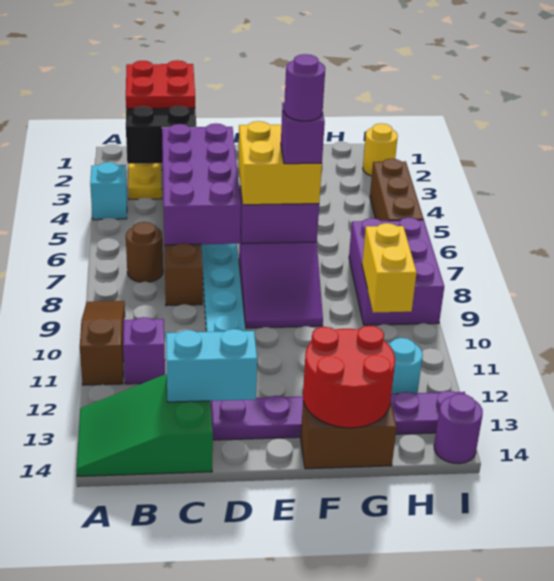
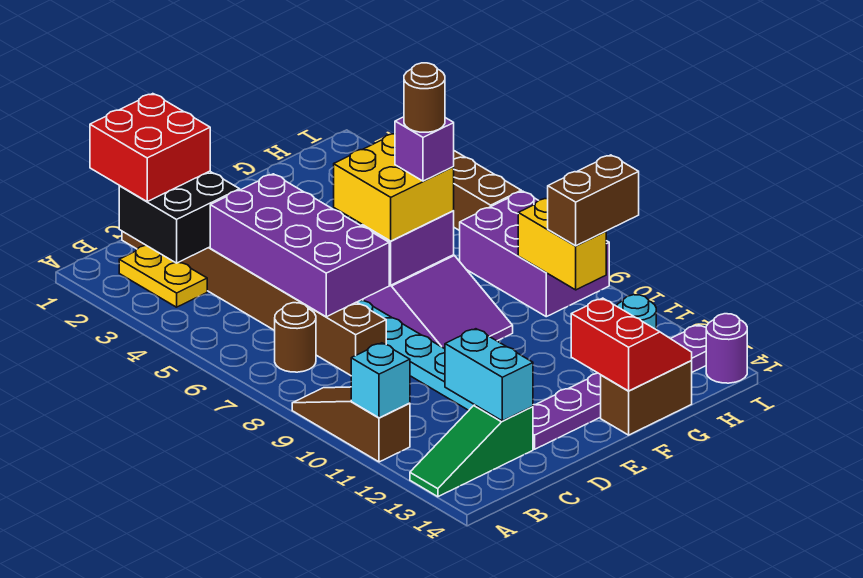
cyan 1x1 brick [90,162,127,220] -> cyan 1x1 brick moved to [351,343,410,418]
green 2x3 slope [77,374,213,476] -> green 1x3 slope [410,405,533,497]
red 2x2 plate [126,60,195,109] -> red 2x2 brick [90,94,210,202]
purple 1x1 brick [123,317,165,384] -> none
cyan 1x2 brick [166,329,257,402] -> cyan 1x2 brick turned to [445,329,533,421]
purple 1x1 round brick [284,54,325,121] -> brown 1x1 round brick [404,63,445,132]
red 2x2 round brick [303,326,395,428] -> red 2x2 slope [571,298,692,391]
none -> brown 1x2 brick [547,155,639,246]
yellow 1x1 round brick [363,123,398,176] -> none

